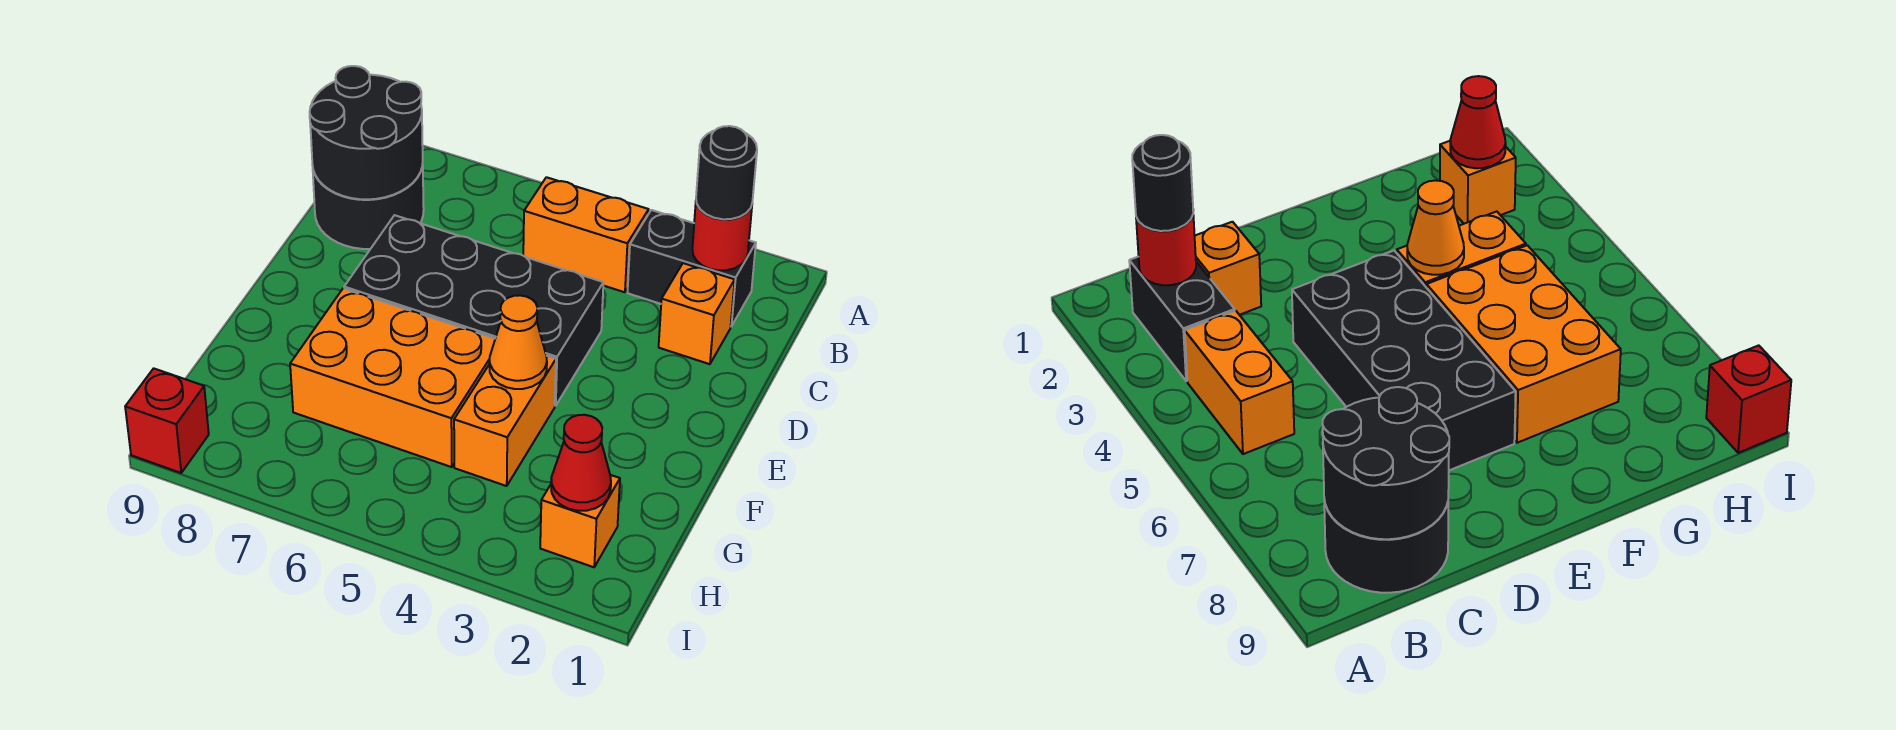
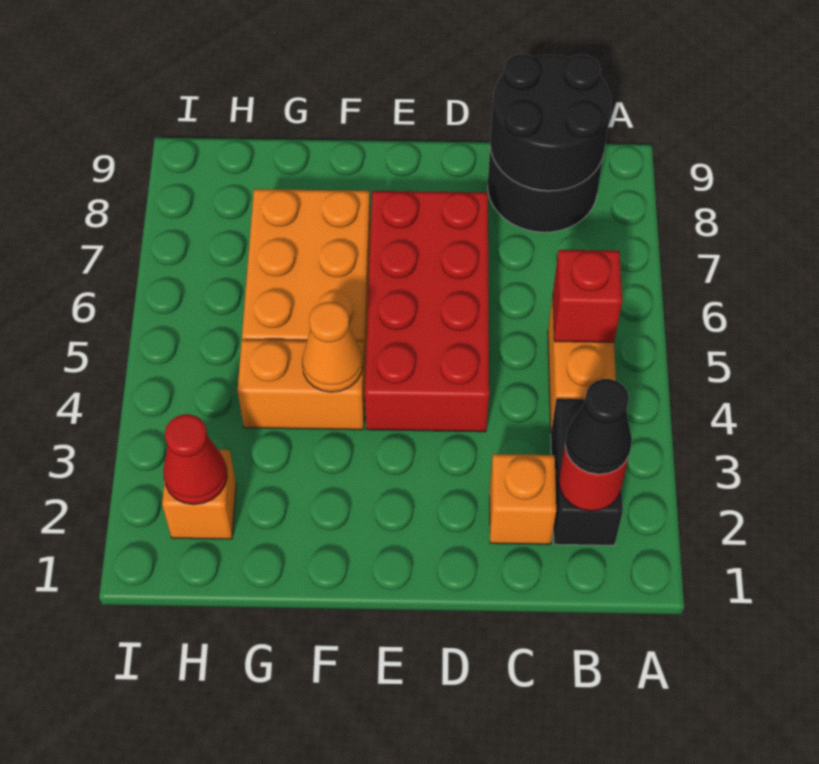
black 1x1 round brick [696,126,757,219] -> black 1x1 cone [565,379,632,474]
black 2x4 brick [344,215,603,406] -> red 2x4 brick [365,191,489,432]
red 1x1 brick [125,368,209,473] -> red 1x1 brick moved to [553,250,622,342]

